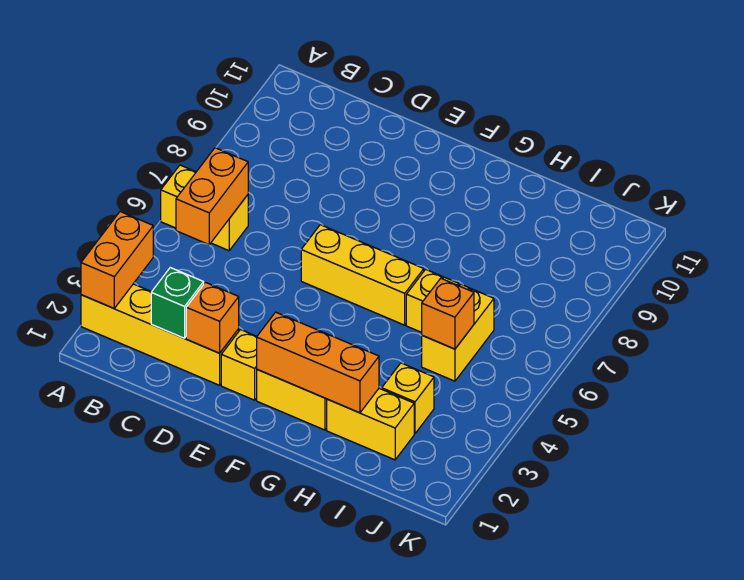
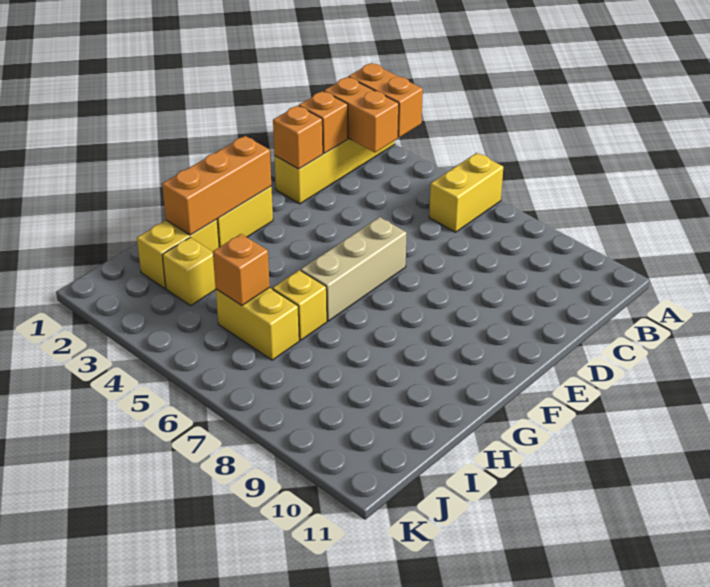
orange 1x2 brick [176,148,248,245] -> orange 1x2 brick moved to [324,77,399,152]
green 1x1 brick [151,268,204,338] -> orange 1x1 brick [299,91,348,153]
yellow 1x1 brick [221,330,257,400] -> none
yellow 1x3 brick [301,225,424,325] -> tan 1x3 brick [301,217,406,321]

